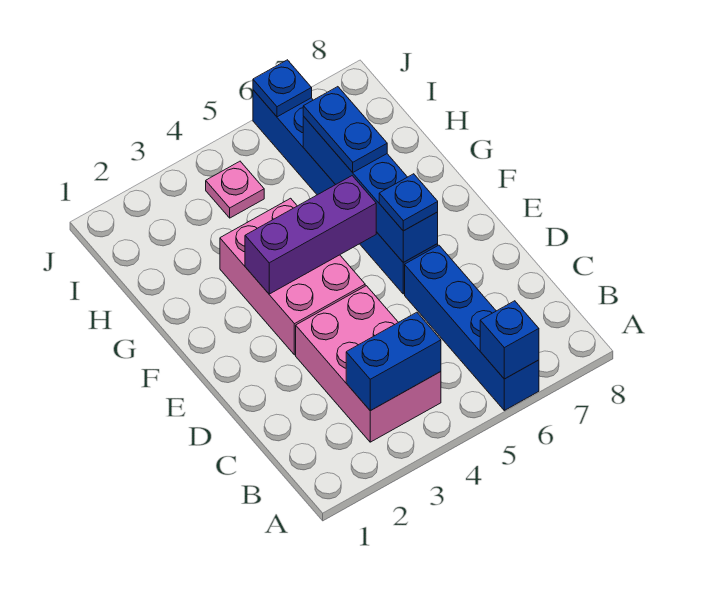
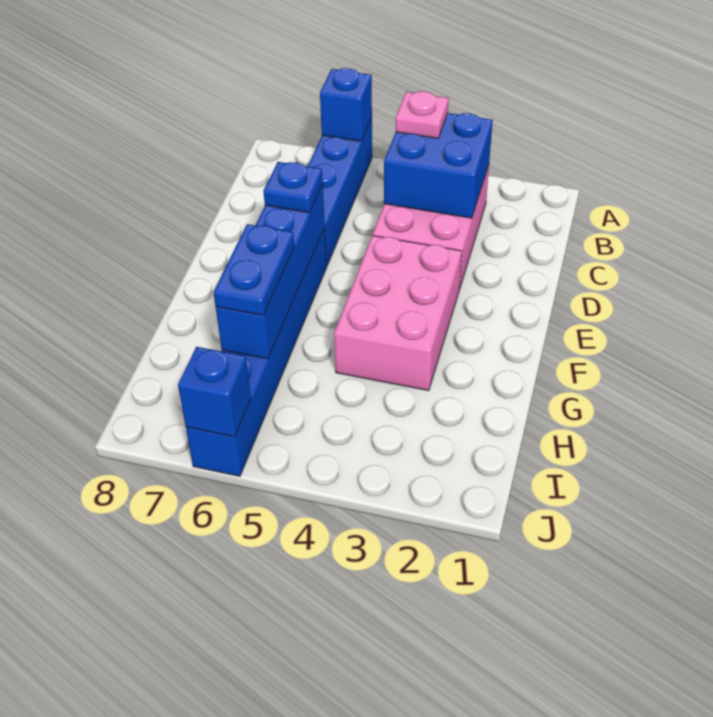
blue 1x2 brick [346,312,441,411] -> blue 2x2 brick [384,113,493,218]
purple 1x3 brick [245,176,376,294] -> none
pink 1x1 plate [206,161,264,218] -> pink 1x1 plate moved to [396,91,449,138]
blue 1x1 plate [253,60,312,117] -> blue 1x1 brick [178,347,251,437]

